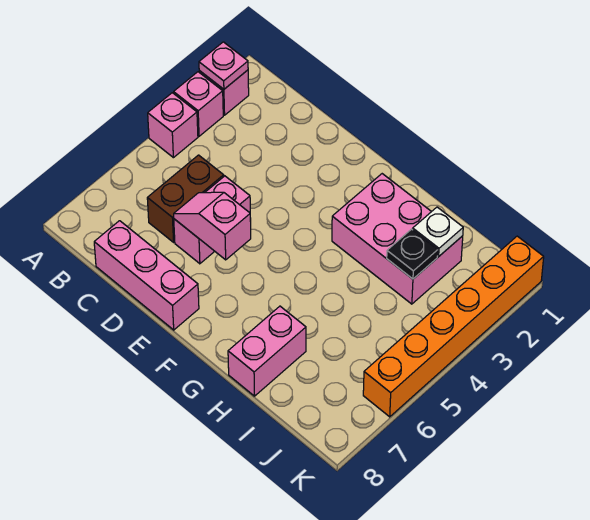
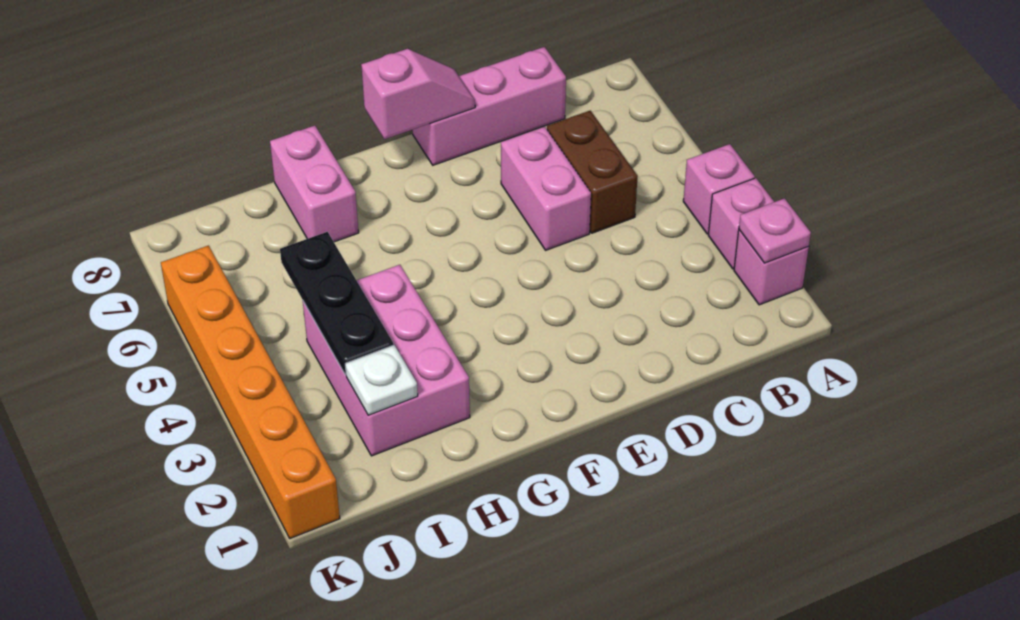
pink 1x2 slope [174,192,251,260] -> pink 1x2 slope moved to [361,49,475,139]
pink 2x3 brick [332,174,463,304] -> pink 2x3 brick turned to [303,265,470,456]
black 1x1 plate [387,229,438,279] -> black 1x3 plate [280,232,394,375]

